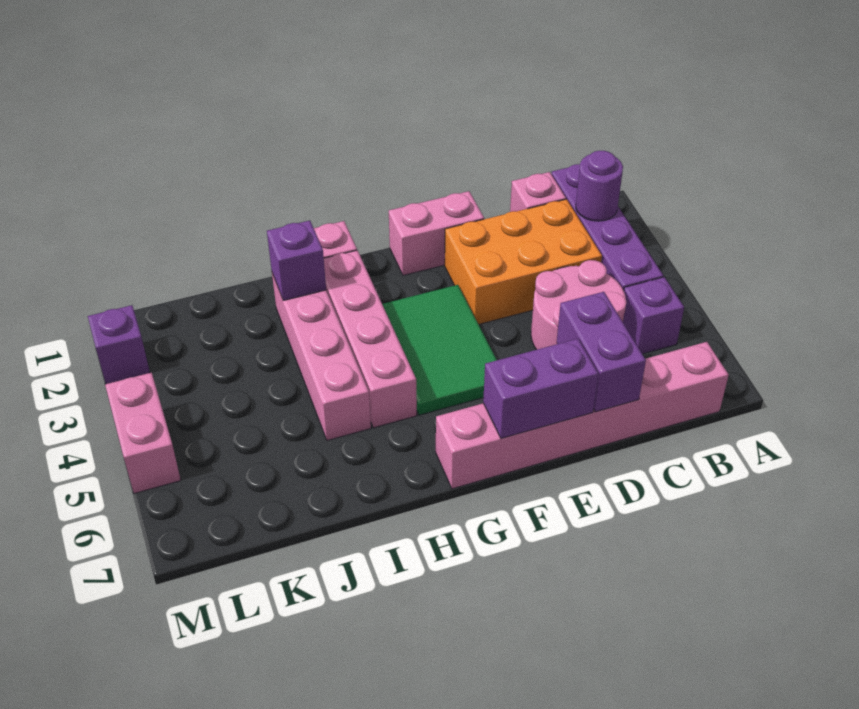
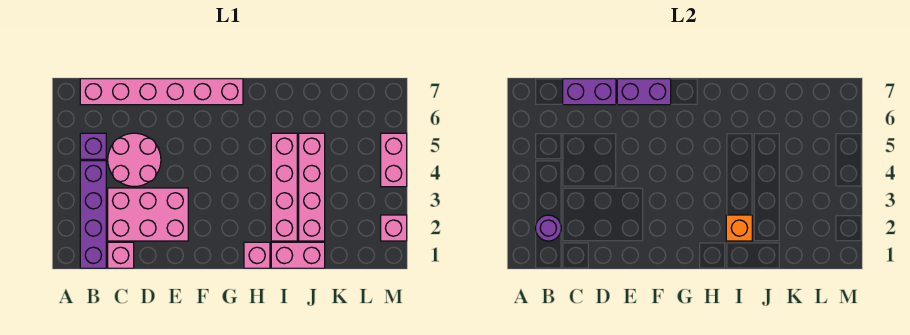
orange 2x3 brick [445,199,602,324] -> pink 2x3 brick [108,188,188,241]
purple 1x2 brick [557,292,646,412] -> purple 1x2 brick turned to [563,79,616,105]
pink 1x2 brick [389,191,484,275] -> pink 1x2 brick moved to [271,242,325,268]
green 2x3 tile [382,285,497,415] -> none
pink 1x4 brick [324,250,417,428] -> pink 1x4 brick moved to [299,133,325,241]
purple 1x1 brick [267,221,326,300] -> orange 1x1 brick [726,215,752,241]
purple 1x1 brick [88,305,150,384] -> pink 1x1 brick [381,215,407,241]

